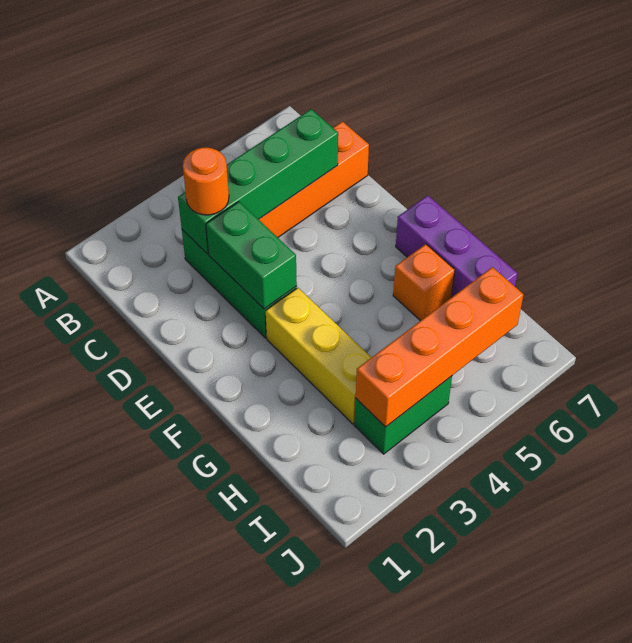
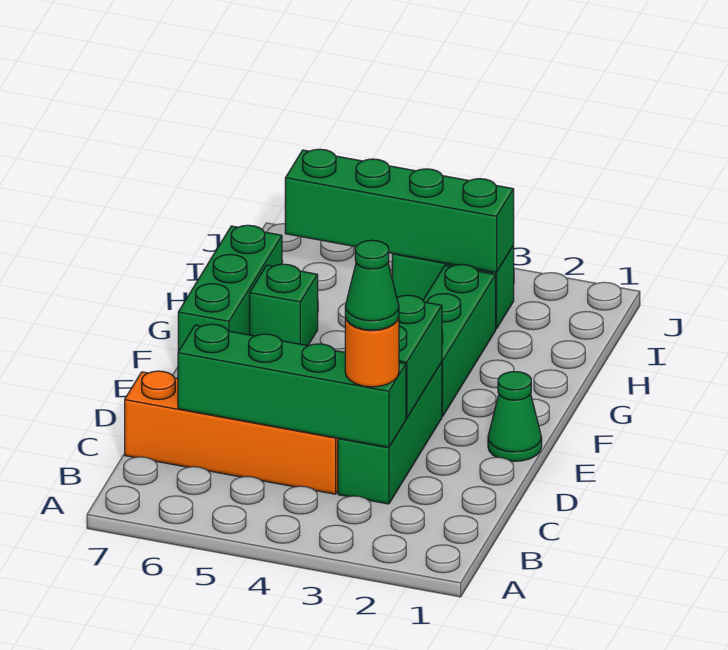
none -> green 1x1 cone [345,240,399,330]
none -> green 1x1 cone [488,372,542,461]
yellow 1x3 brick [266,288,372,424] -> green 1x3 brick [423,264,496,416]
purple 1x3 brick [396,195,517,297] -> green 1x3 brick [178,225,282,352]
orange 1x1 brick [393,244,455,321] -> green 1x1 brick [250,264,318,346]
orange 1x4 brick [356,267,523,427] -> green 1x4 brick [285,149,514,272]

